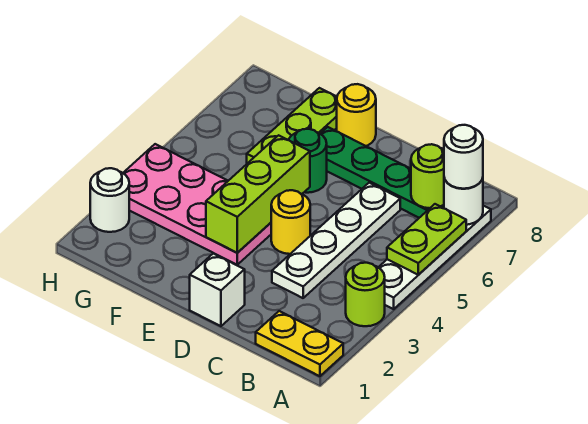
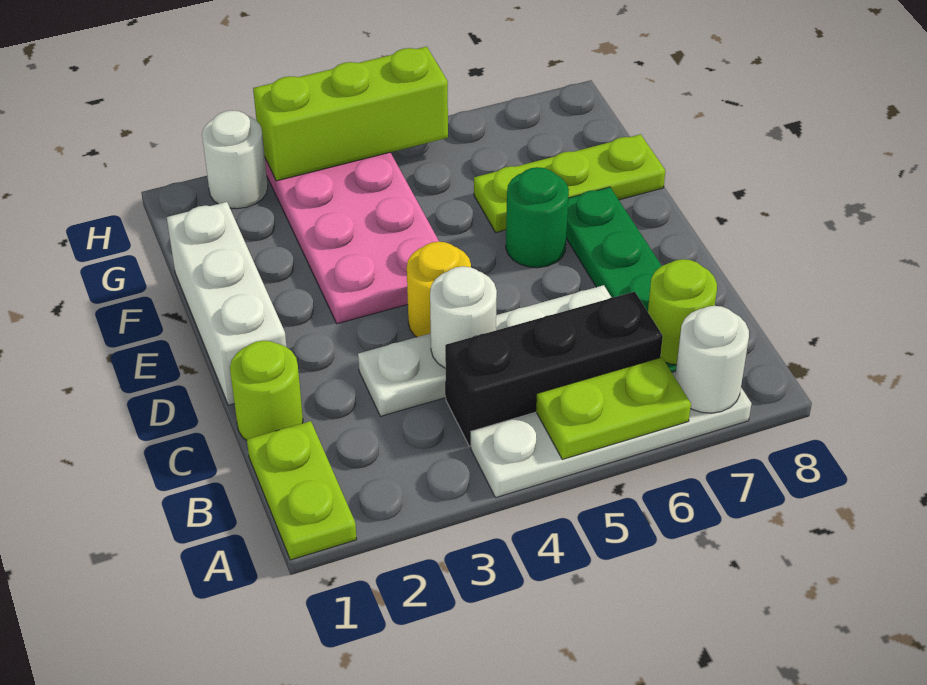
yellow 1x2 plate [256,311,343,376] -> lime 1x2 plate [247,421,357,560]
lime 1x1 round brick [346,263,385,326] -> lime 1x1 round brick moved to [230,341,303,440]
white 1x1 round brick [444,125,483,189] -> white 1x1 round brick moved to [430,266,497,369]
none -> black 1x3 brick [445,292,663,447]
white 1x1 brick [190,254,245,326] -> white 1x3 brick [167,202,286,405]
lime 1x3 brick [206,135,310,253] -> lime 1x3 brick moved to [253,47,448,181]
yellow 1x1 round brick [337,84,376,146] -> none

